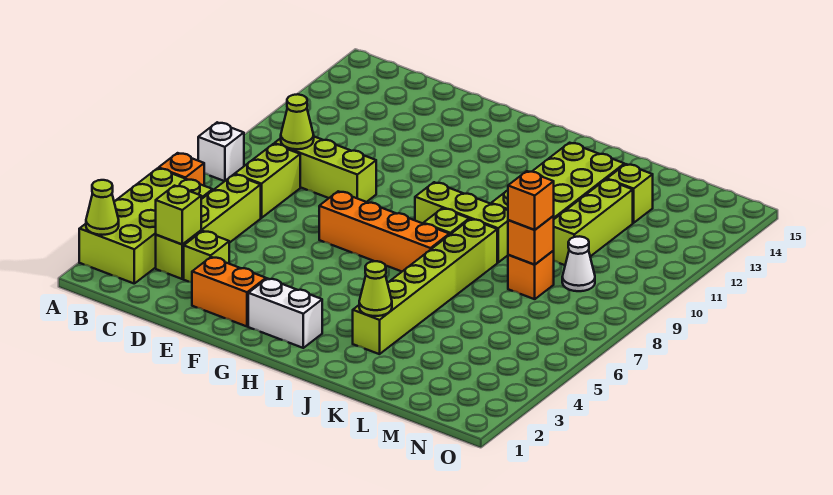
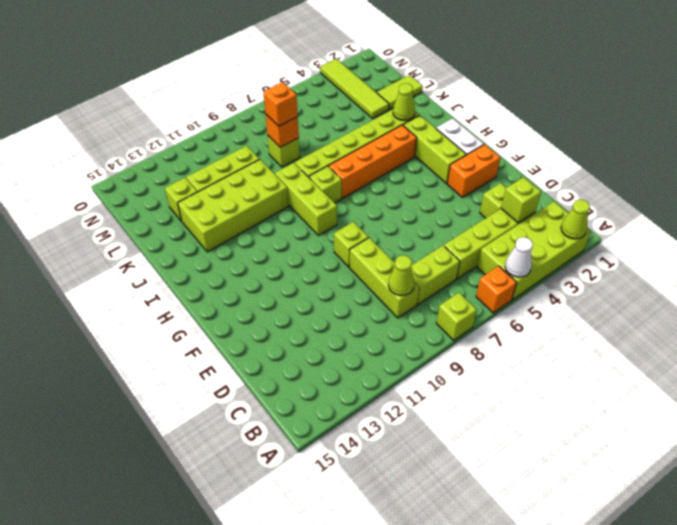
white 1x1 brick [198,122,244,181] -> lime 1x1 brick [436,293,477,340]
orange 1x2 brick [192,257,266,326] -> orange 1x2 brick turned to [447,144,500,197]
orange 1x4 brick [319,191,449,271] -> orange 1x4 brick turned to [329,125,417,198]
none -> lime 1x1 brick [334,222,369,267]
none -> lime 1x3 brick [403,115,466,183]
none -> lime 1x2 tile [376,75,423,109]
none -> lime 1x4 tile [320,59,389,118]
orange 1x1 brick [508,251,554,299] -> lime 1x1 brick [267,135,300,167]
white 1x1 cone [562,236,595,291] -> white 1x1 cone moved to [505,237,533,277]

